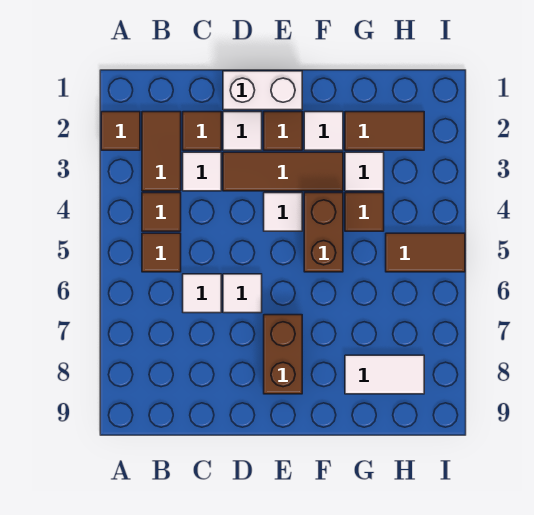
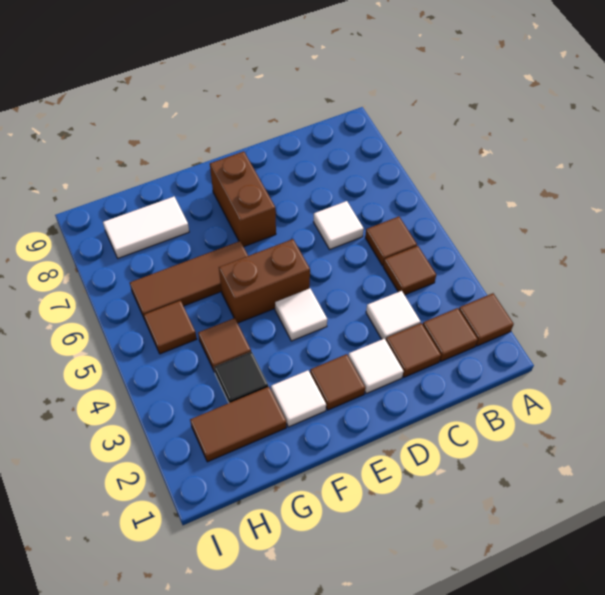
brown 1x2 tile [142,112,181,191] -> brown 1x1 tile [423,308,478,361]
white 1x2 brick [223,71,302,110] -> none
brown 1x3 tile [223,152,343,191] -> brown 1x3 tile moved to [130,241,248,319]
white 1x1 tile [223,274,262,313] -> none
brown 1x2 brick [304,193,343,272] -> brown 1x2 brick turned to [219,239,310,323]
white 1x1 tile [345,152,384,191] -> black 1x1 tile [214,352,268,403]
brown 1x2 tile [386,233,465,272] -> brown 1x1 tile [144,301,197,354]

